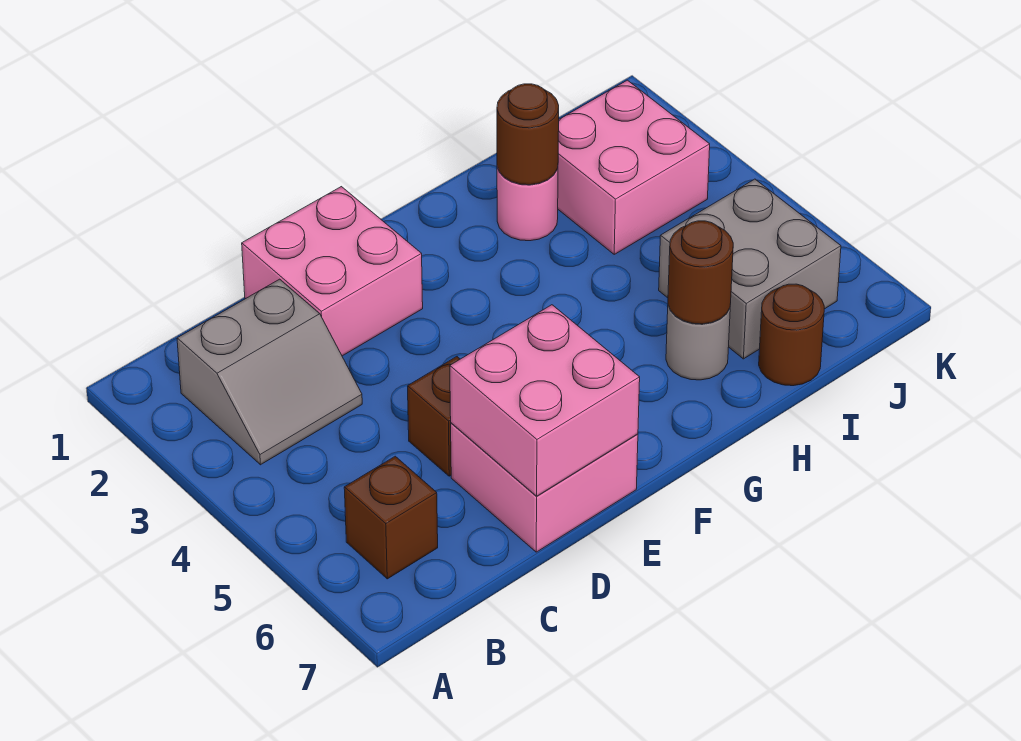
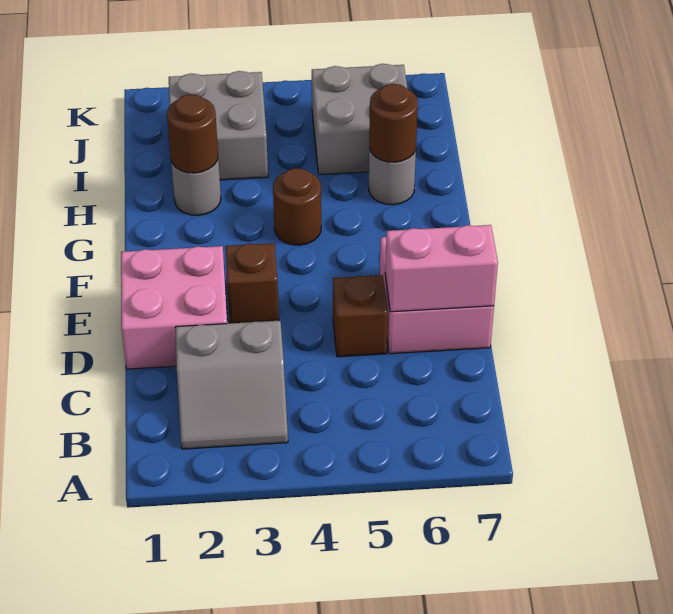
grey 2x2 slope [177,279,362,465] -> grey 2x2 slope turned to [175,321,288,449]
brown 1x1 brick [344,456,438,579] -> brown 1x1 brick moved to [225,243,279,323]
pink 2x2 brick [450,305,640,496] -> pink 1x2 brick [385,225,498,312]
pink 1x1 round brick [497,167,558,241] -> grey 1x1 round brick [171,160,221,215]
pink 2x2 brick [558,80,710,254] -> grey 2x2 brick [169,71,268,180]
brown 1x1 round brick [759,284,824,386] -> brown 1x1 round brick moved to [273,168,321,245]

